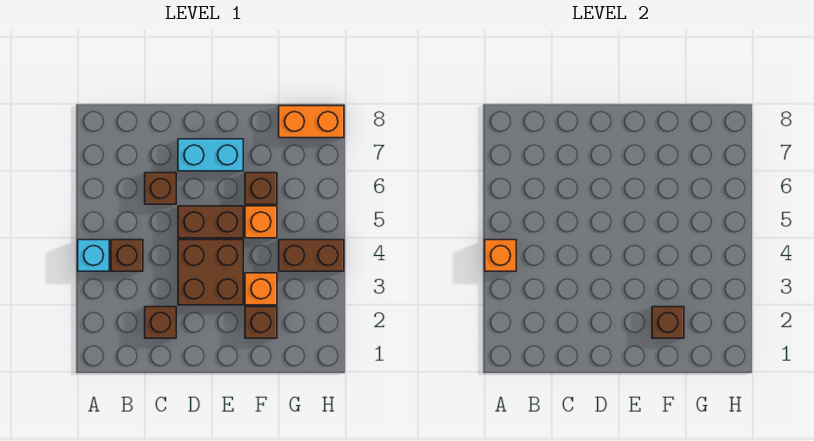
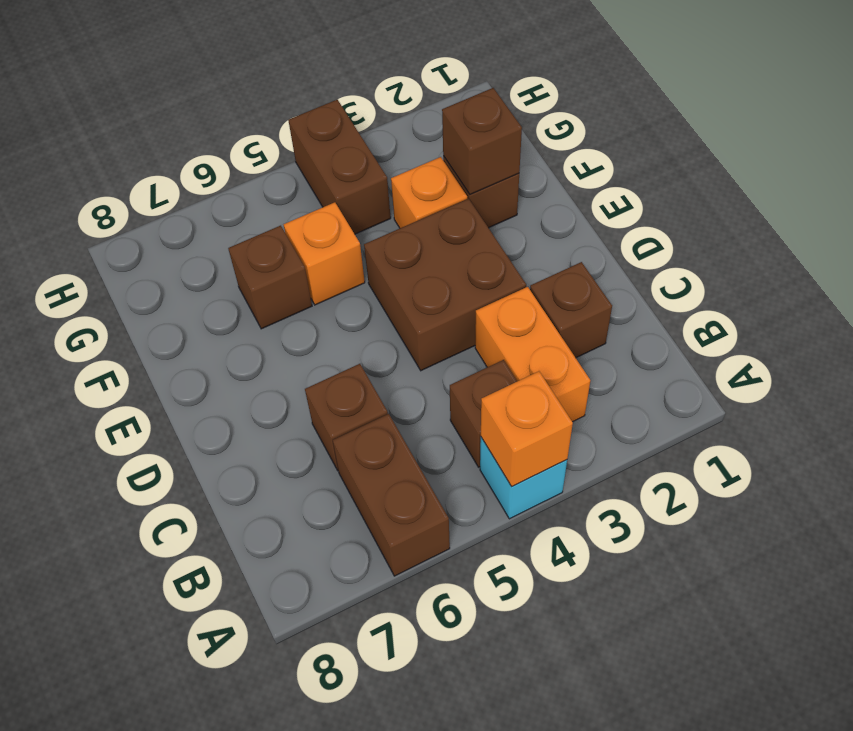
brown 1x2 brick [178,206,243,238] -> brown 1x2 brick moved to [333,414,450,576]
cyan 1x2 brick [178,139,243,171] -> none
orange 1x2 brick [279,106,344,138] -> orange 1x2 brick moved to [475,287,590,422]

